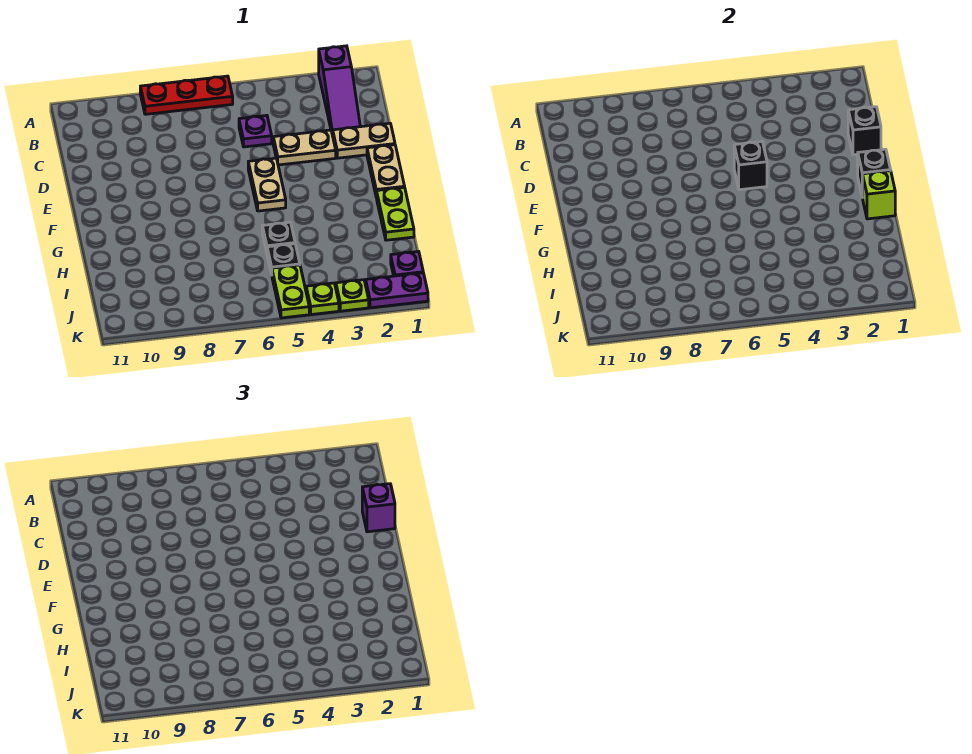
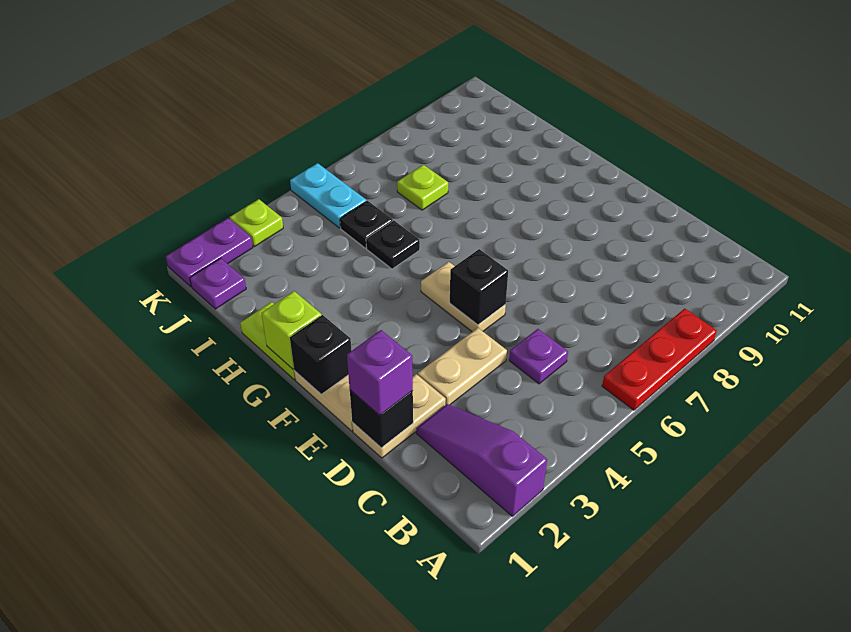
lime 1x2 plate [272,265,309,318] -> cyan 1x2 plate [290,163,366,228]
lime 1x1 plate [306,283,339,315] -> lime 1x1 plate moved to [397,165,448,210]

